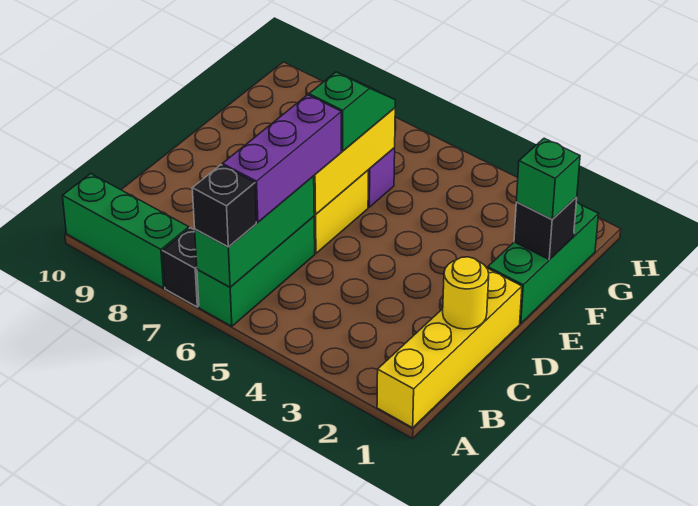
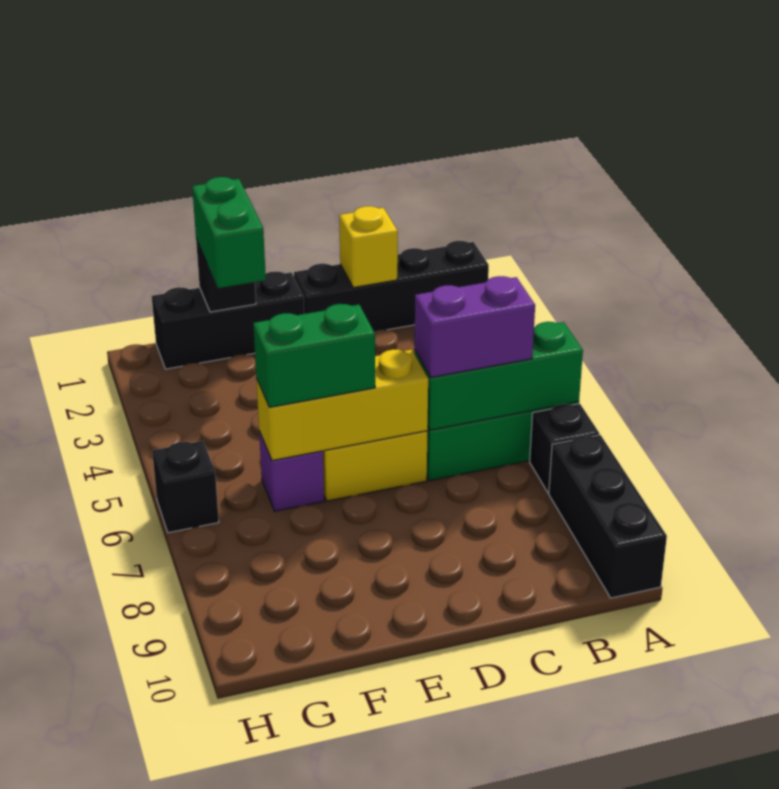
yellow 1x4 brick [377,268,522,428] -> black 1x4 brick [294,241,489,331]
black 1x1 brick [192,165,256,247] -> black 1x1 brick moved to [152,441,219,533]
green 1x3 brick [63,174,189,288] -> black 1x3 brick [549,435,667,598]
purple 1x3 brick [222,95,341,222] -> purple 1x2 brick [415,276,535,377]
yellow 1x1 round brick [443,257,489,329] -> yellow 1x1 brick [339,206,398,288]
green 1x3 brick [488,202,598,324] -> black 1x3 brick [152,272,304,369]
green 1x2 slope [309,72,395,151] -> green 1x2 brick [253,304,375,407]
green 1x1 brick [516,138,580,219] -> green 1x2 brick [192,177,266,288]

